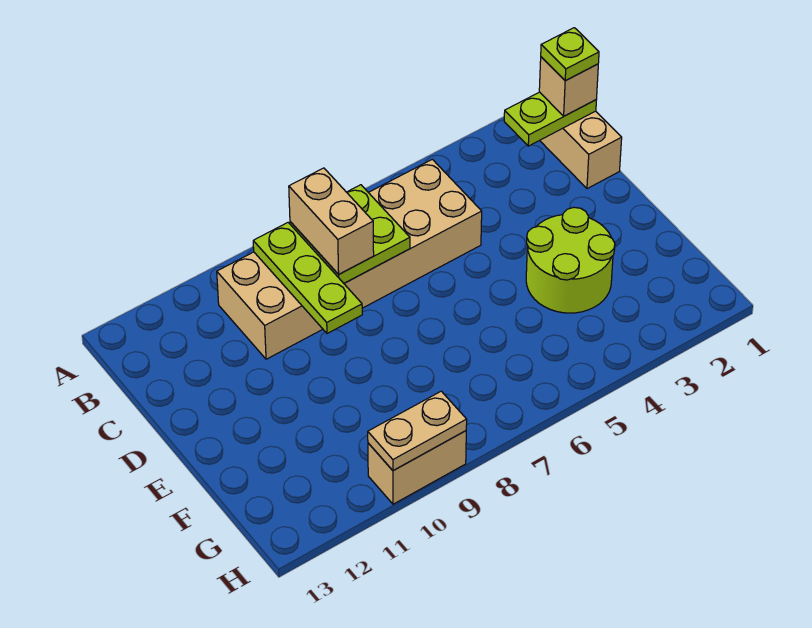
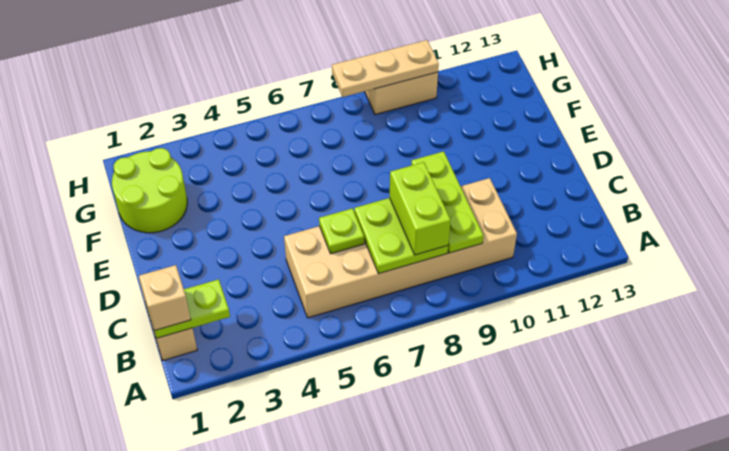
lime 1x1 plate [541,28,599,81] -> lime 1x1 plate moved to [319,208,364,254]
tan 1x2 brick [289,168,374,274] -> lime 1x2 brick [390,162,451,255]
lime 2x2 round brick [526,207,615,313] -> lime 2x2 round brick moved to [112,148,187,233]
tan 1x2 plate [368,391,467,471] -> tan 1x3 plate [332,40,439,97]

